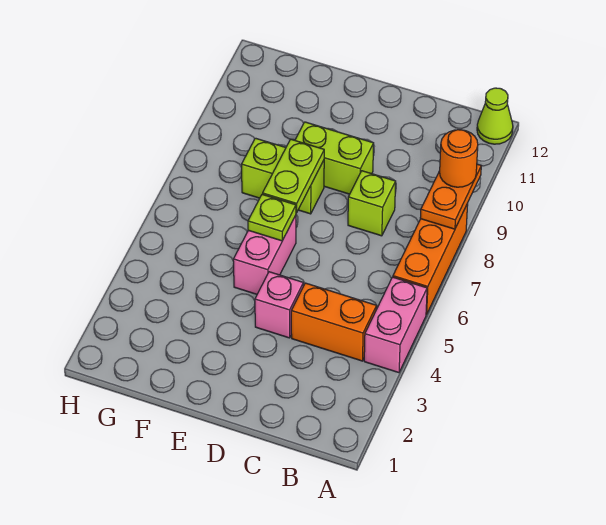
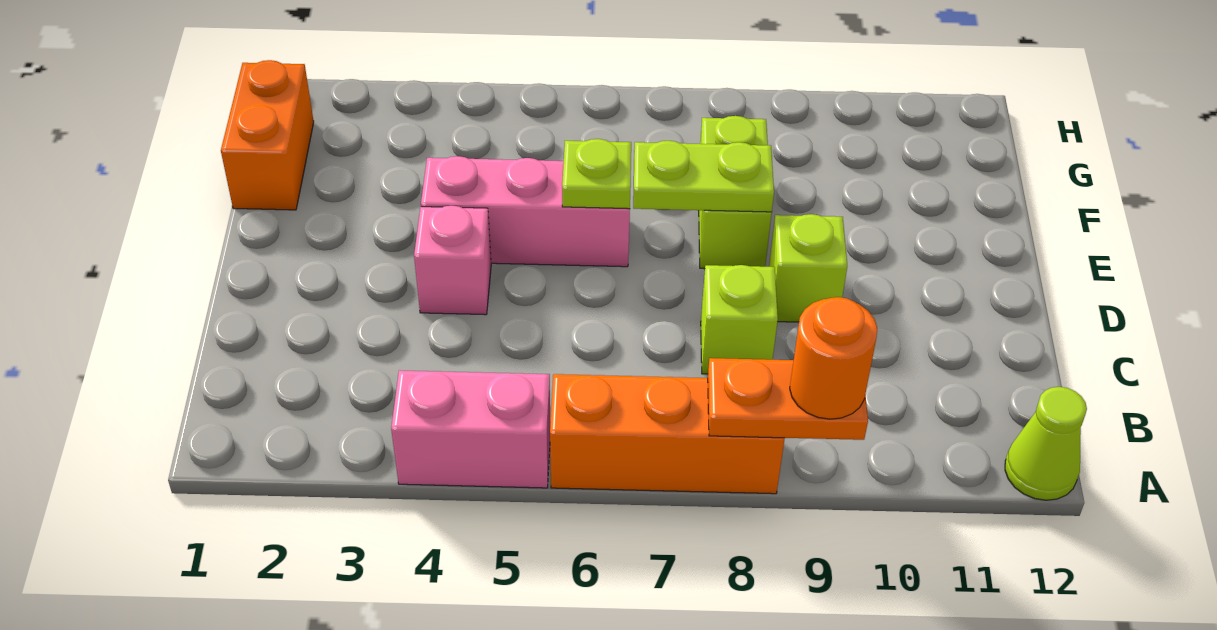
orange 1x2 brick [291,283,377,361] -> orange 1x2 brick moved to [221,60,314,210]
lime 1x2 brick [295,122,374,194] -> lime 1x1 brick [769,214,847,322]
pink 1x2 brick [233,215,296,294] -> pink 1x3 brick [421,156,630,267]

